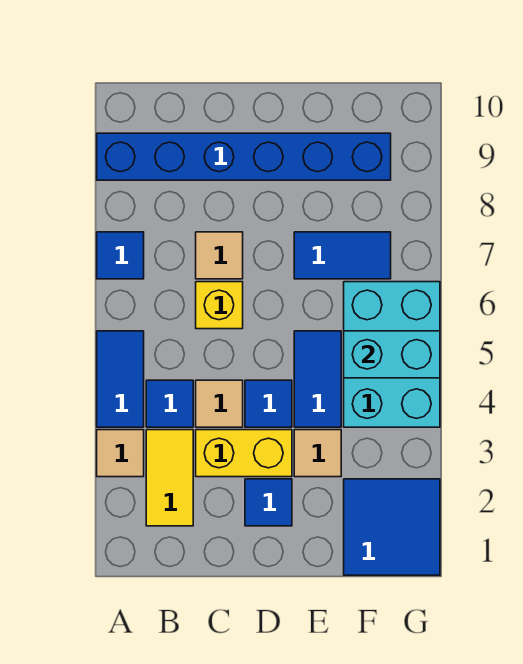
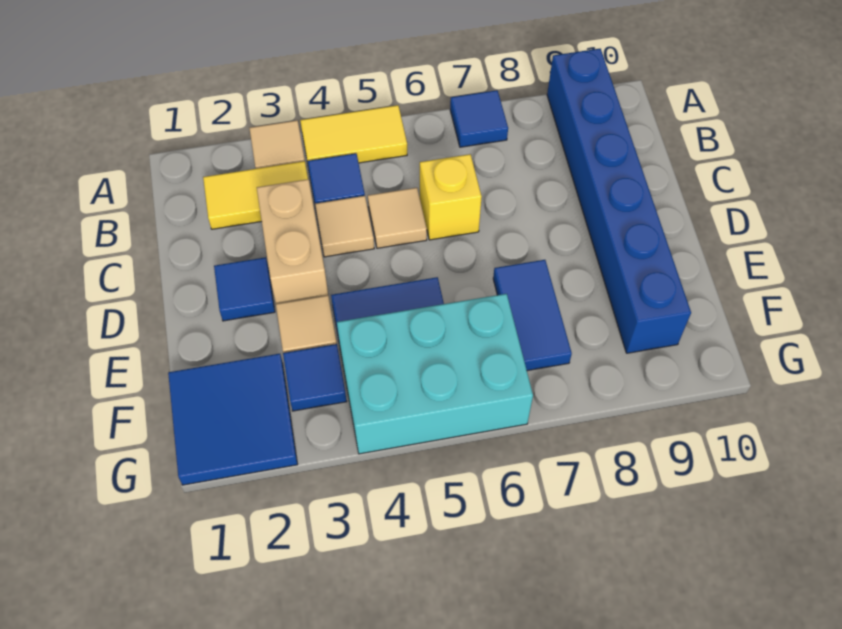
blue 1x2 tile [97,331,144,427] -> yellow 1x2 tile [300,105,407,163]
yellow 1x2 brick [196,430,292,477] -> tan 1x2 brick [257,179,328,304]
tan 1x1 tile [196,232,243,279] -> tan 1x1 tile moved to [368,188,427,248]
blue 1x1 tile [245,380,292,427] -> blue 1x1 tile moved to [283,344,347,411]
cyan 1x2 brick [344,331,440,378] -> none

